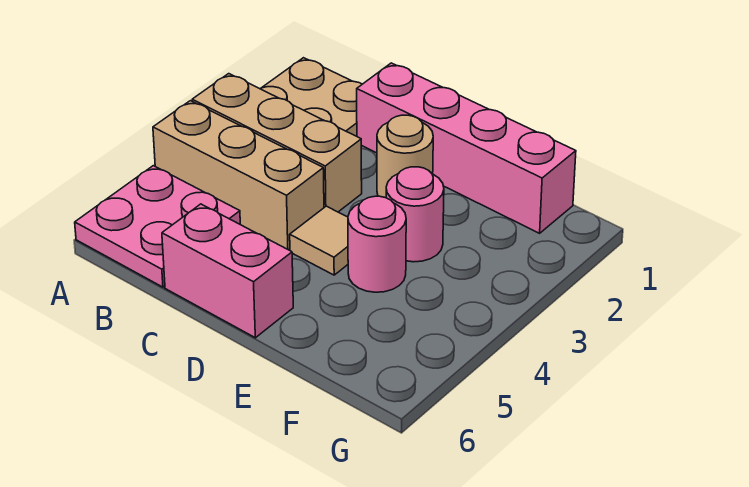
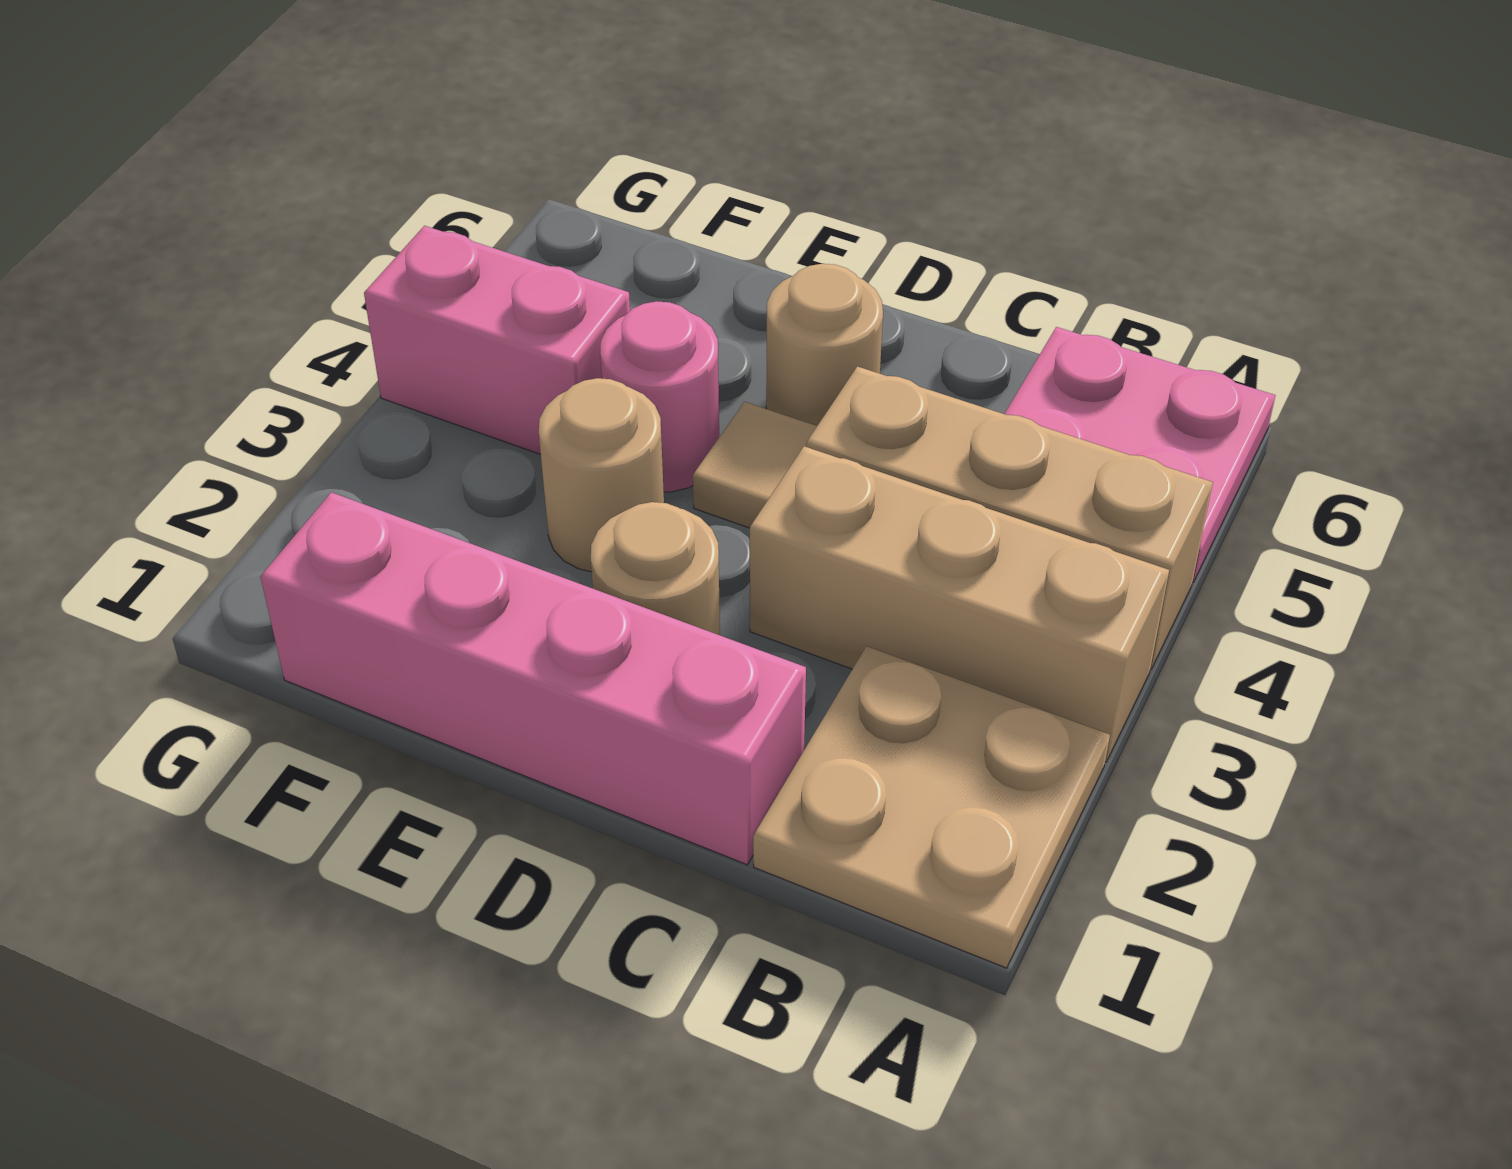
pink 1x2 brick [162,204,293,338] -> pink 1x2 brick moved to [364,226,630,454]
none -> tan 1x1 round brick [766,264,883,426]
pink 1x1 round brick [386,167,444,262] -> tan 1x1 round brick [539,378,664,572]

